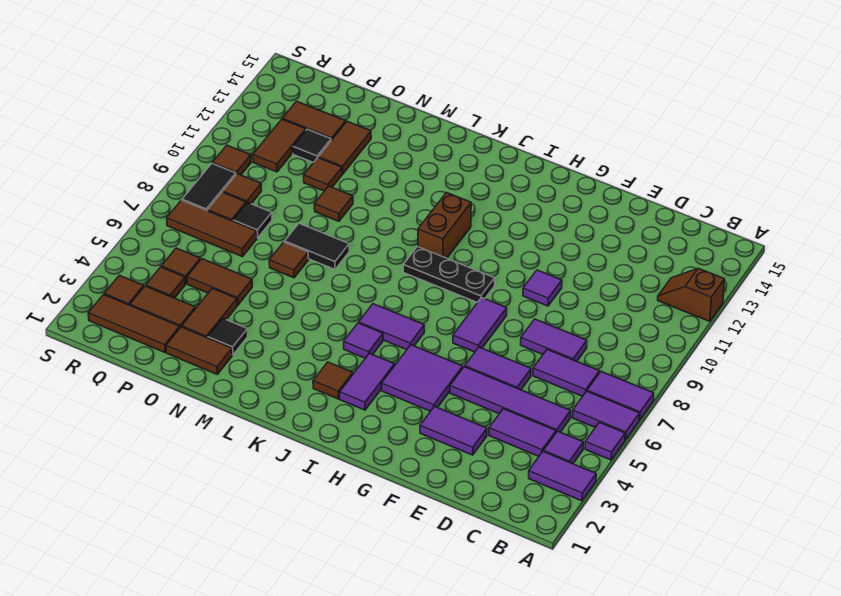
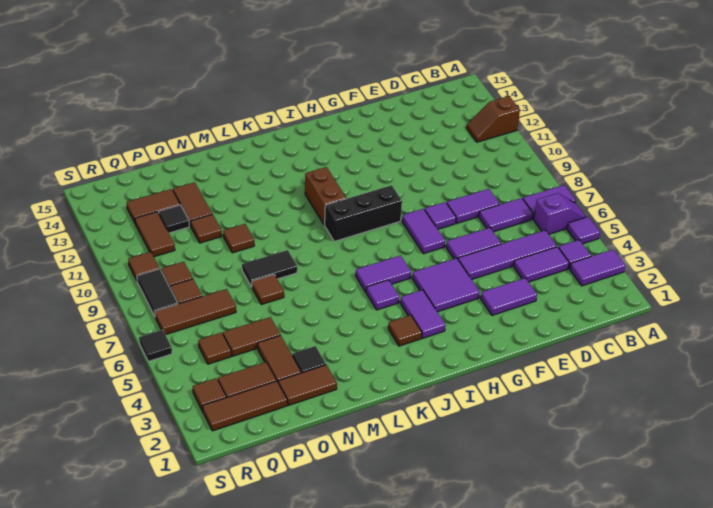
purple 1x2 tile [572,391,640,440] -> purple 1x2 slope [534,193,586,234]
purple 1x1 tile [523,270,562,306] -> purple 1x1 tile moved to [425,202,456,229]
black 1x3 plate [403,247,495,303] -> black 1x3 brick [325,185,402,241]
black 1x1 tile [233,203,272,238] -> black 1x1 tile moved to [139,330,172,361]
brown 1x1 tile [146,267,185,298] -> none

